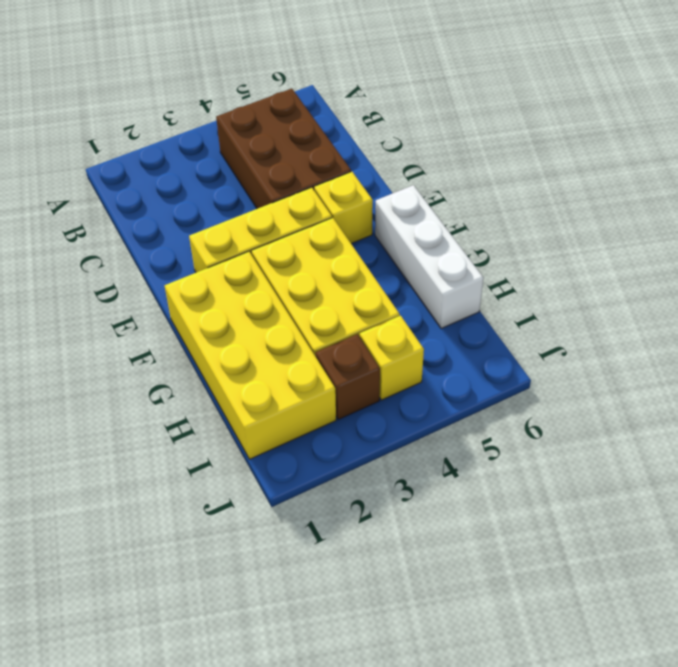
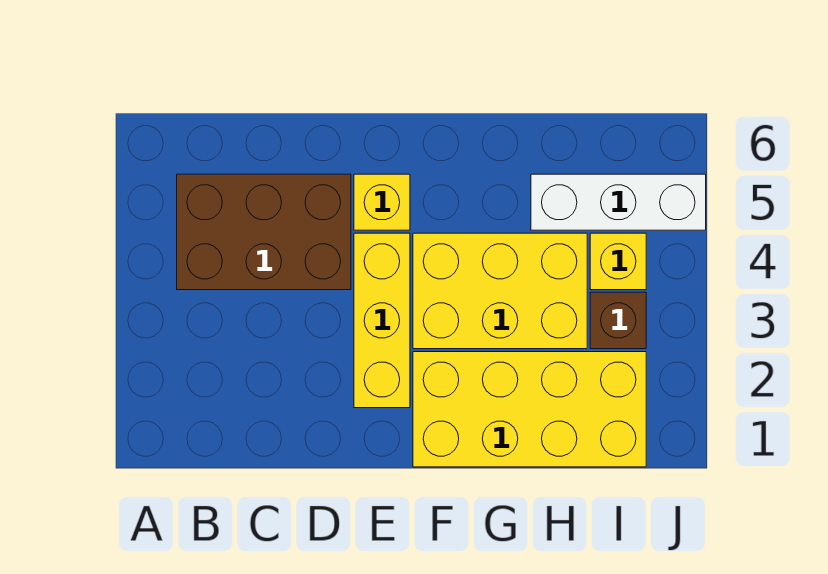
white 1x3 brick [375,185,483,329] -> white 1x3 brick moved to [531,174,706,230]

